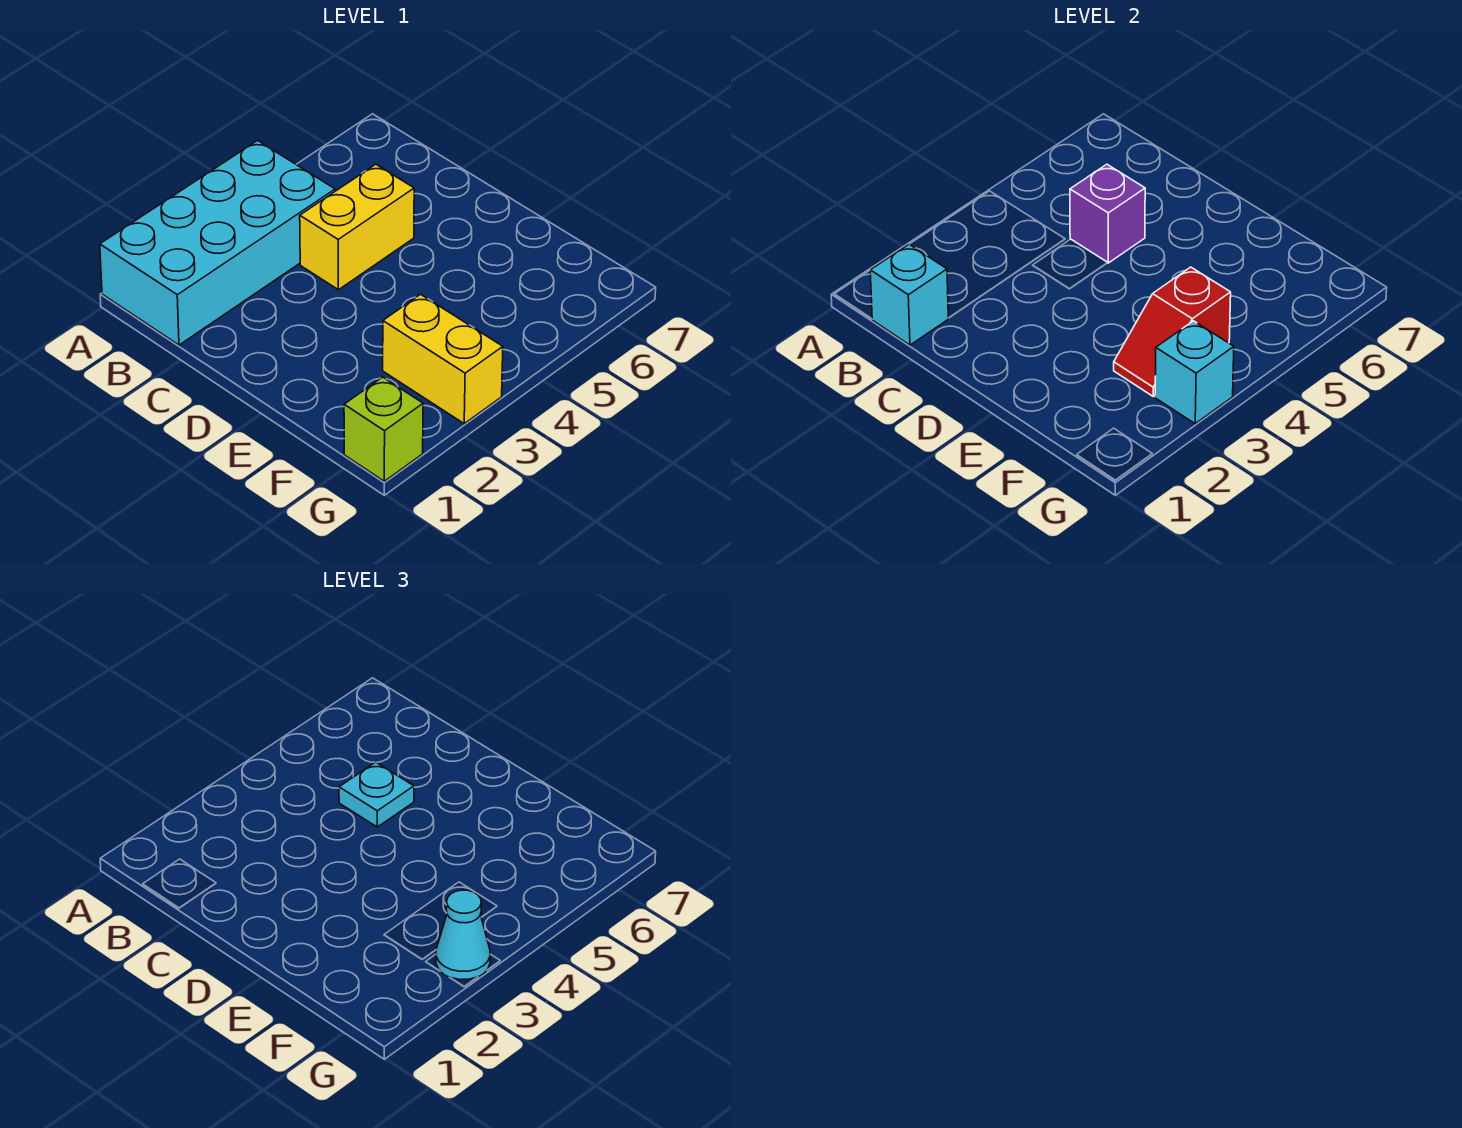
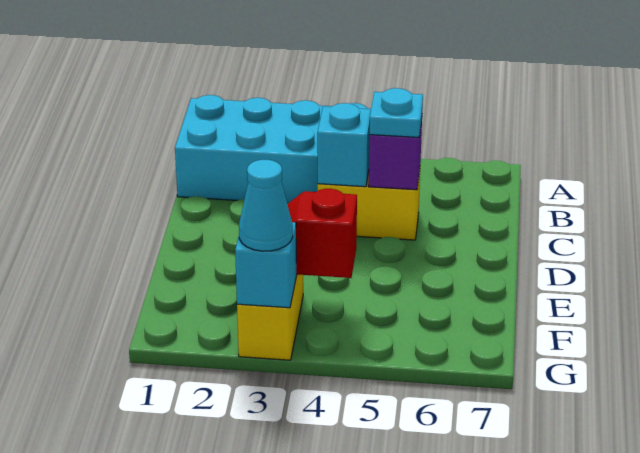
cyan 1x1 brick [870,244,948,345] -> cyan 1x1 brick moved to [317,103,371,187]
lime 1x1 brick [344,377,423,481] -> none

